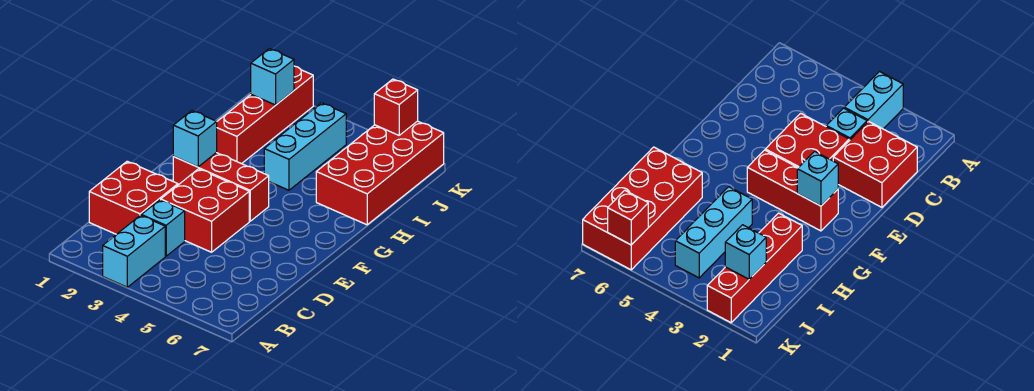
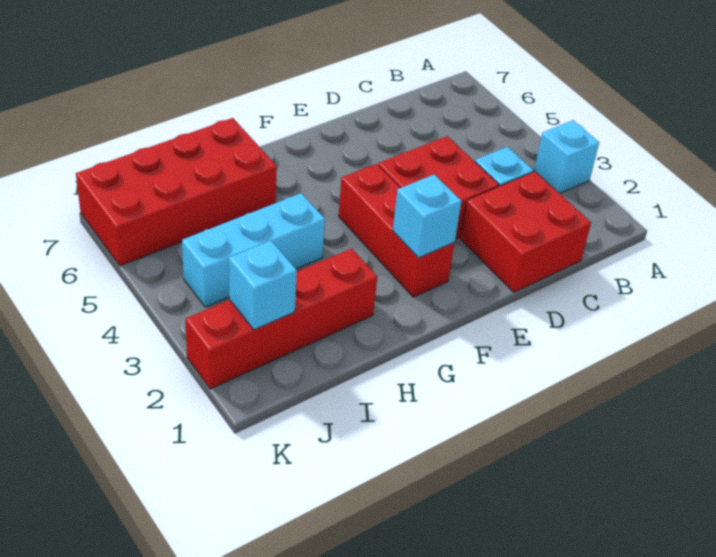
cyan 1x2 brick [103,215,165,287] -> cyan 1x1 brick [534,120,599,194]
red 1x1 brick [374,79,418,135] -> none

